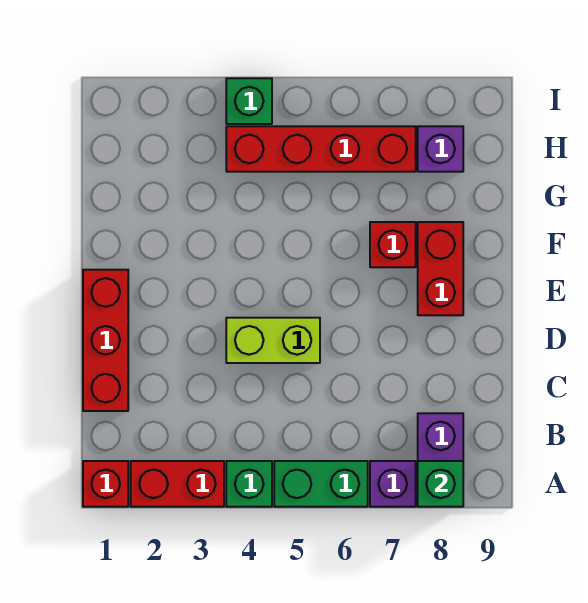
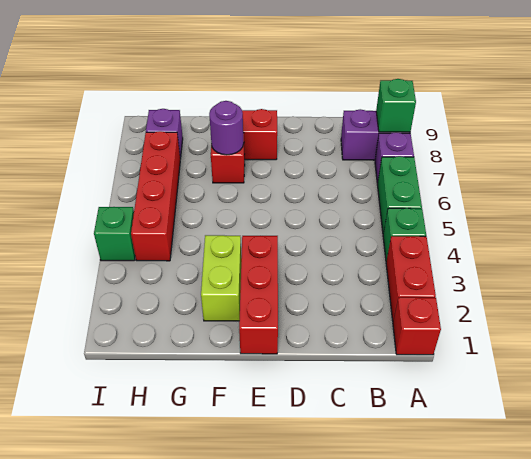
red 1x3 brick [83,270,128,411] -> red 1x3 brick turned to [239,236,278,354]
lime 1x2 brick [226,318,320,363] -> lime 1x2 brick moved to [201,235,241,321]
none -> purple 1x1 round brick [209,101,244,155]

